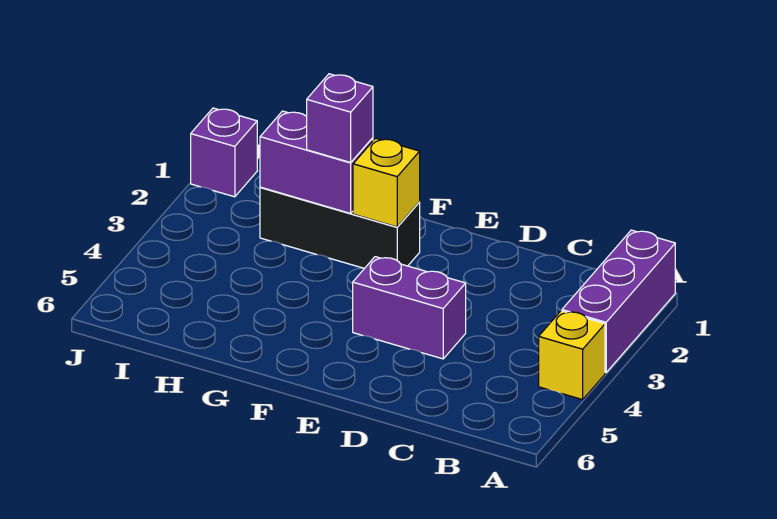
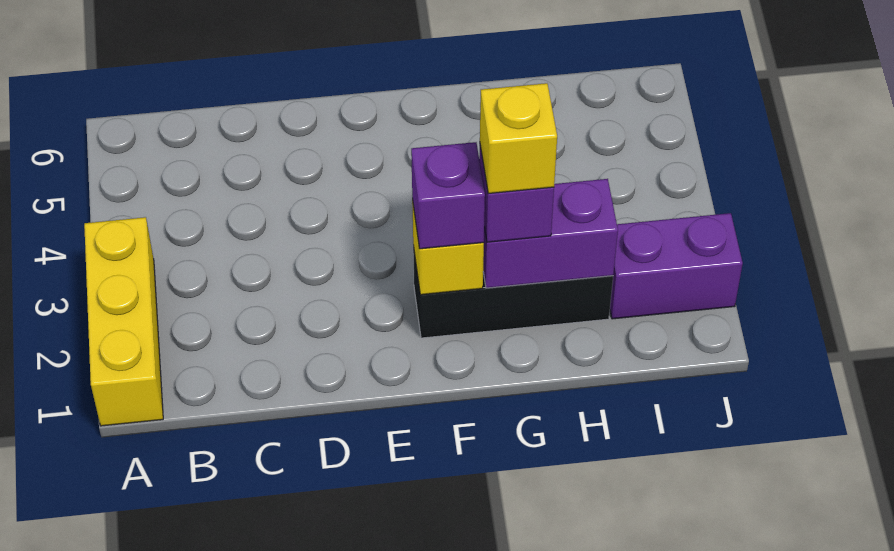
purple 1x3 brick [562,230,675,373] -> yellow 1x3 brick [84,217,163,426]
yellow 1x1 brick [539,311,605,400] -> yellow 1x1 brick moved to [480,83,557,193]
purple 1x2 brick [353,257,466,359] -> purple 1x2 brick moved to [610,213,743,319]
purple 1x1 brick [191,108,257,197] -> purple 1x1 brick moved to [411,142,485,249]

